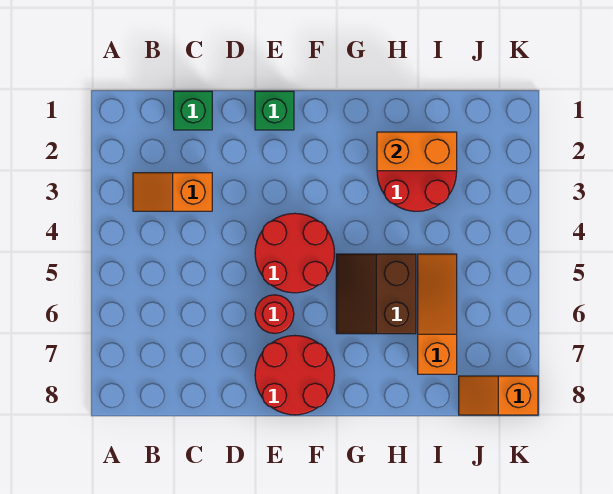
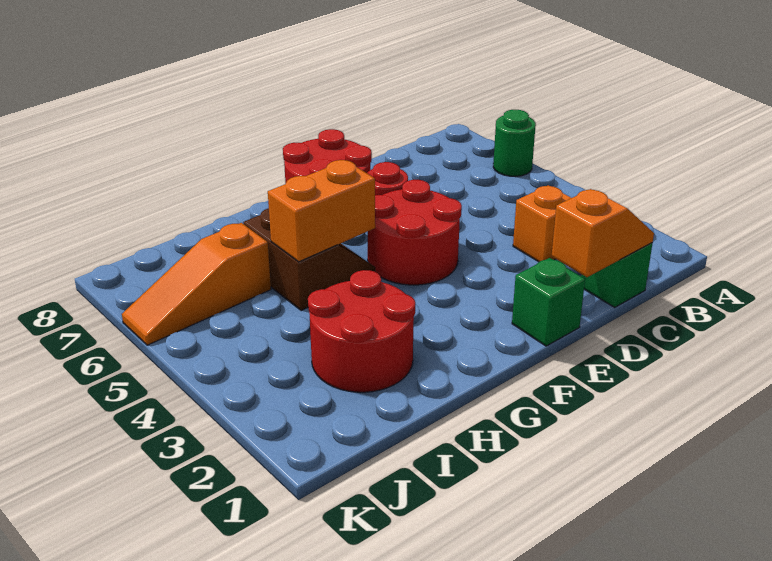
none -> green 1x1 round brick [493,110,536,176]
orange 1x2 brick [377,132,457,171] -> orange 1x2 brick moved to [268,160,375,262]
orange 1x3 slope [418,254,457,374] -> orange 1x3 slope turned to [122,223,271,345]
orange 1x2 slope [459,376,538,415] -> orange 1x2 slope moved to [552,189,654,277]

